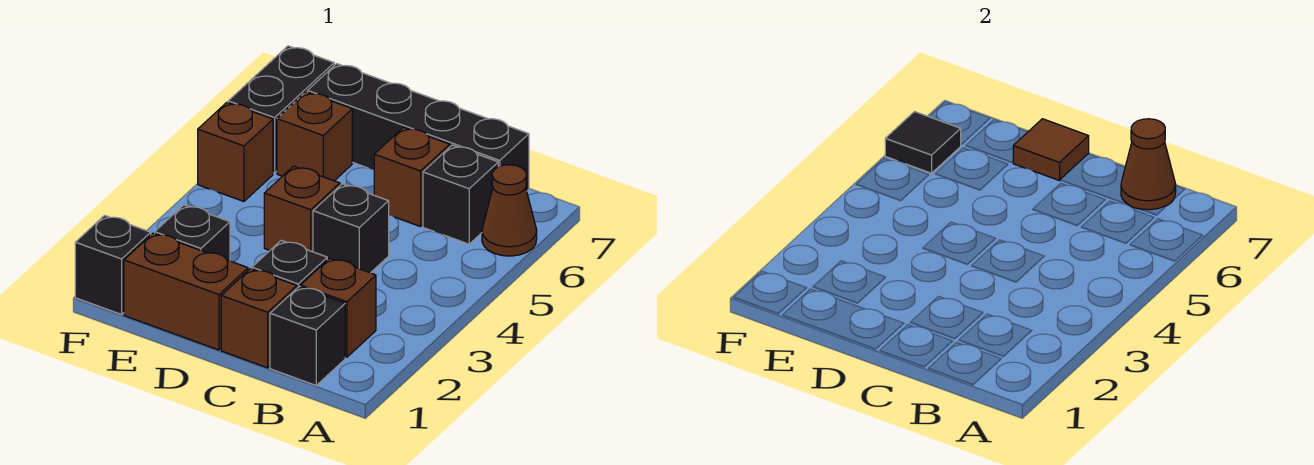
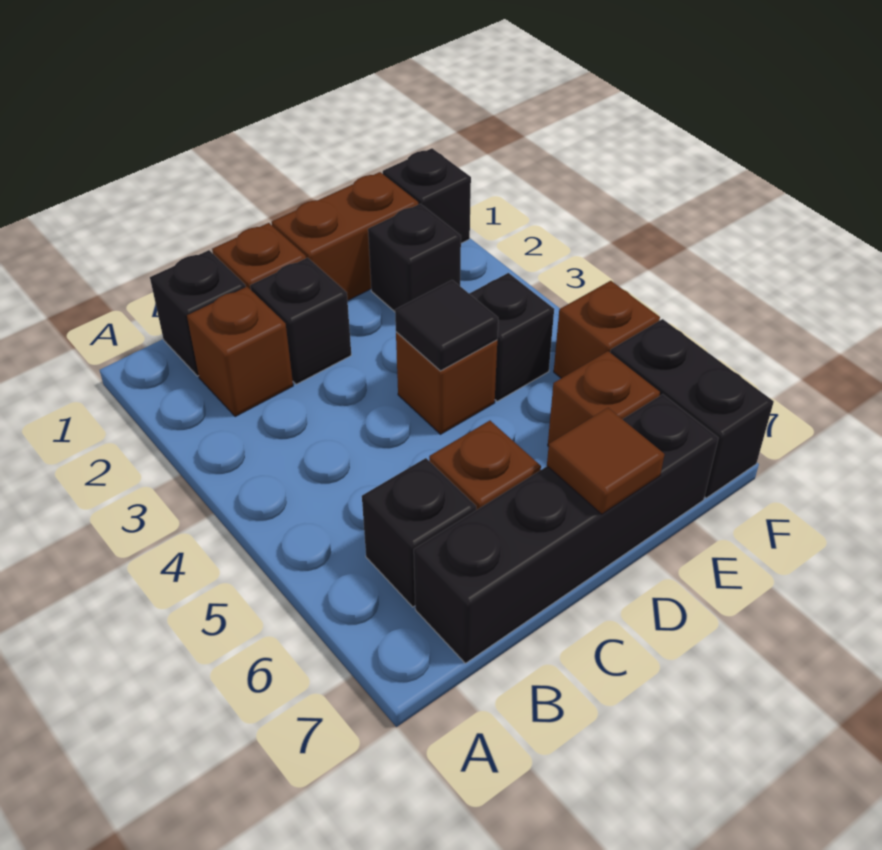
brown 1x1 cone [482,165,537,256] -> none
brown 1x1 cone [1121,119,1176,210] -> none
black 1x1 brick [313,184,389,273] -> black 1x1 brick moved to [469,273,554,401]
black 1x1 tile [885,112,961,173] -> black 1x1 tile moved to [395,280,498,371]

